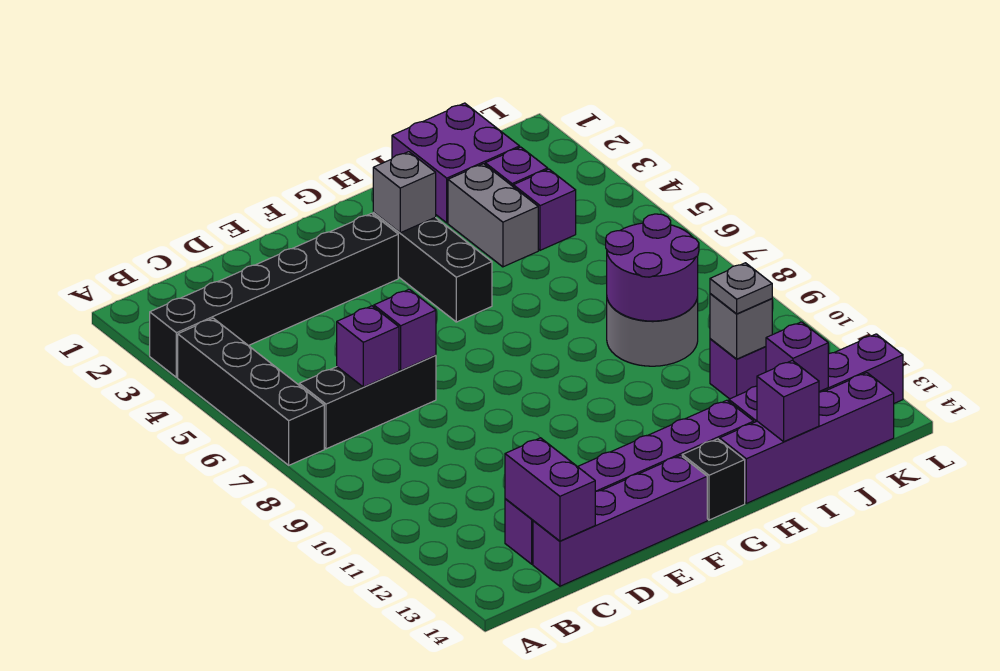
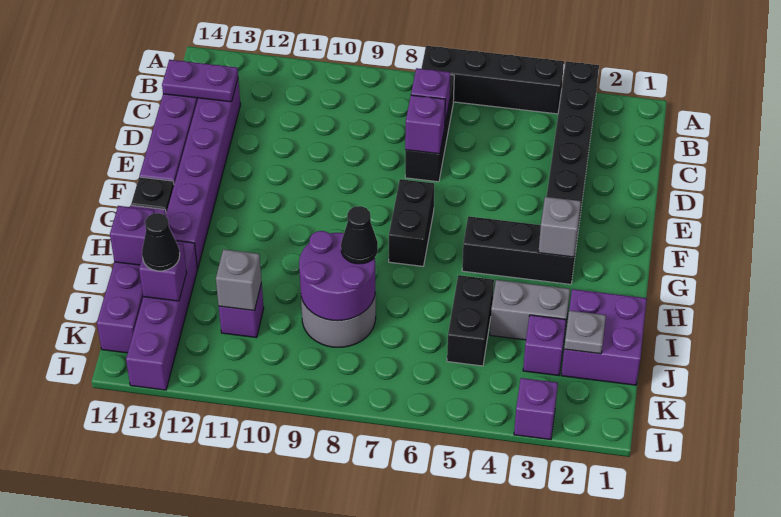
purple 1x2 brick [505,438,596,541] -> purple 1x2 plate [162,60,238,102]
none -> black 1x2 brick [389,179,434,266]
none -> black 1x2 brick [447,275,494,366]
none -> black 1x1 cone [341,206,378,264]
purple 1x1 brick [513,169,576,250] -> purple 1x1 brick moved to [514,378,558,440]
grey 1x1 plate [710,263,772,314] -> grey 1x1 plate moved to [564,311,606,354]
none -> black 1x1 cone [142,213,180,271]

